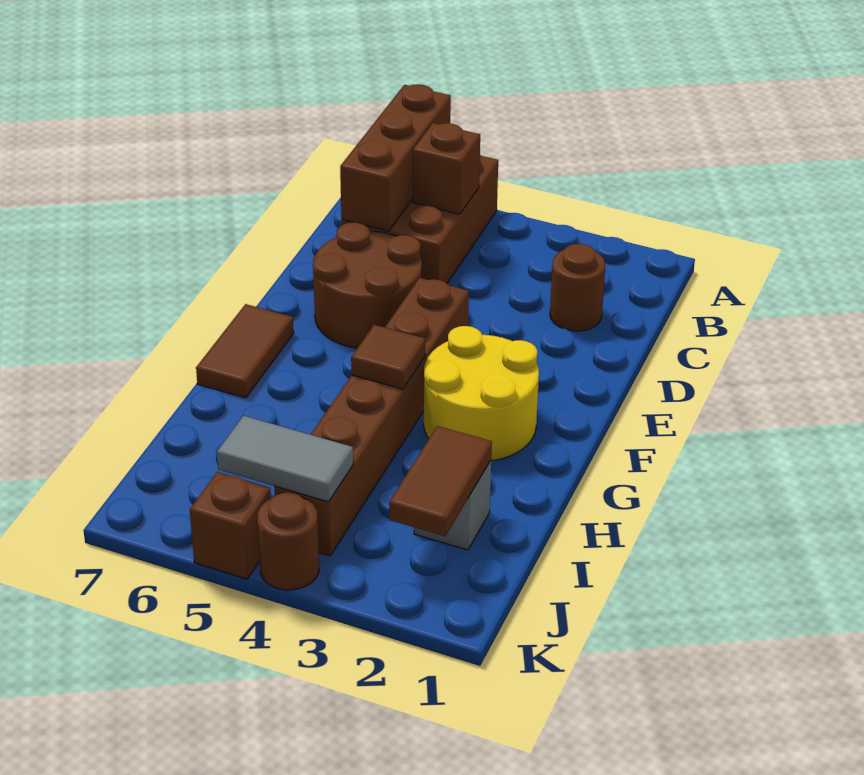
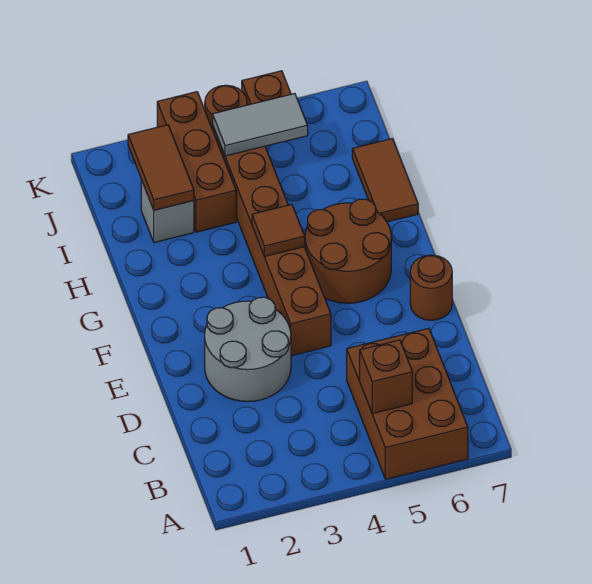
brown 1x3 brick [340,84,451,231] -> brown 1x3 brick moved to [157,92,236,232]
brown 1x1 round brick [550,244,605,331] -> brown 1x1 round brick moved to [410,255,452,320]
none -> grey 2x2 round brick [205,297,291,402]
brown 2x2 round brick [313,222,422,348] -> brown 2x2 round brick moved to [305,199,391,303]
yellow 2x2 round brick [424,326,539,461] -> none
brown 1x2 tile [196,304,294,398] -> brown 1x2 tile moved to [352,139,418,222]

